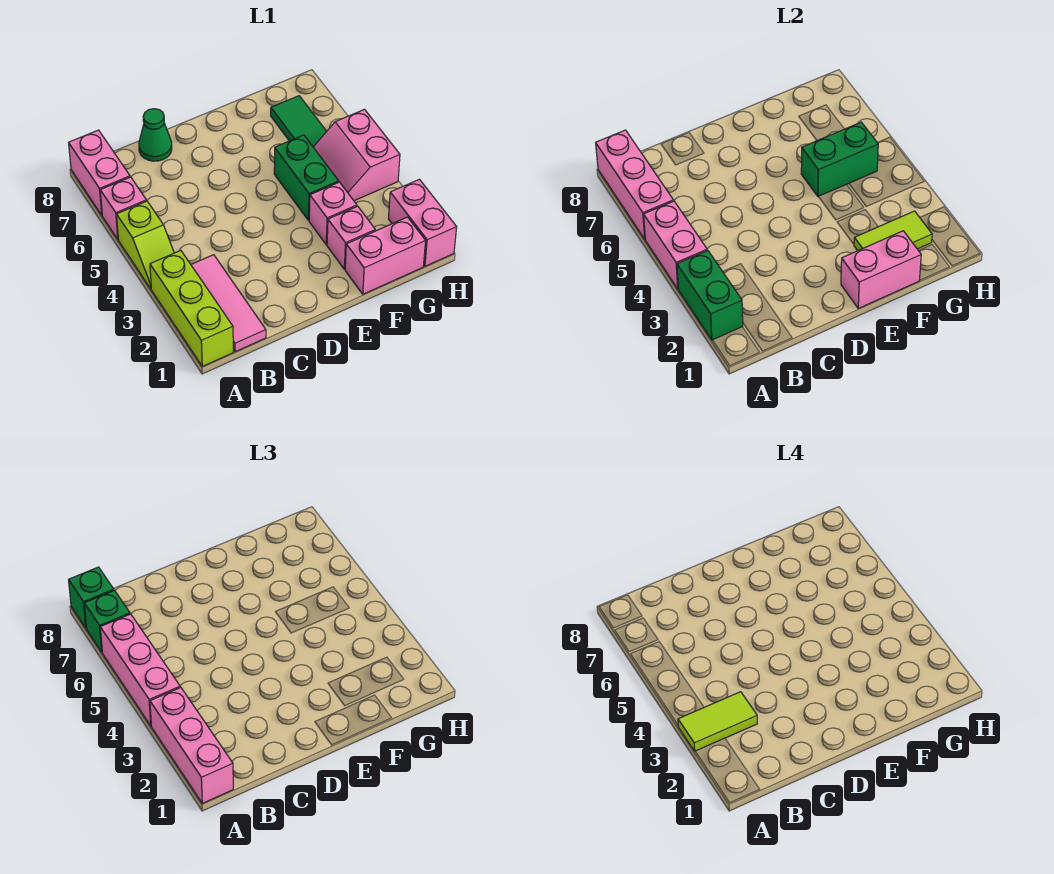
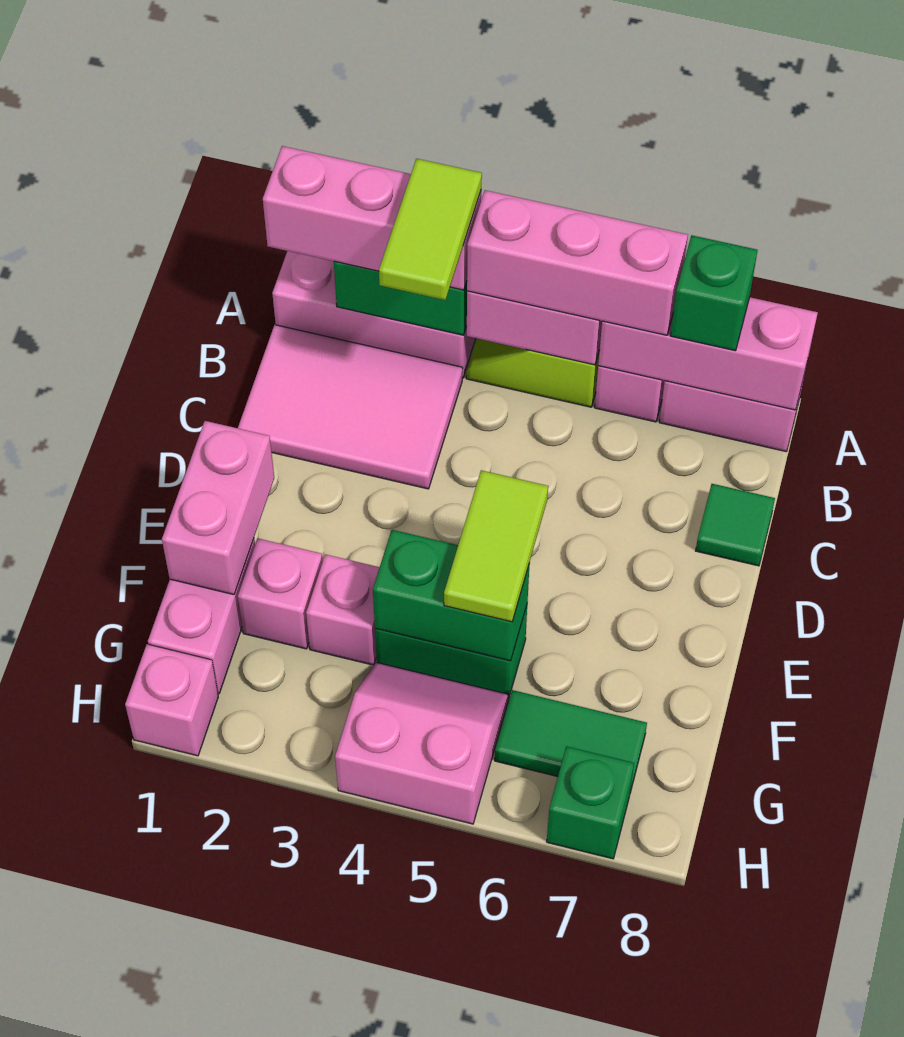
lime 1x3 brick [150,251,233,366] -> pink 1x3 brick [272,251,476,378]
green 1x1 brick [69,567,114,628] -> green 1x1 brick moved to [547,746,634,859]
pink 1x3 tile [191,255,266,352] -> pink 2x3 tile [238,325,463,489]
green 1x1 cone [139,109,172,161] -> green 1x1 tile [696,484,775,566]
lime 1x2 tile [854,211,932,251] -> lime 1x2 tile moved to [444,470,548,622]
green 1x2 brick [801,122,878,197] -> green 1x2 brick turned to [373,530,530,661]
pink 1x2 brick [389,179,457,266] -> pink 1x1 brick [125,644,218,756]

